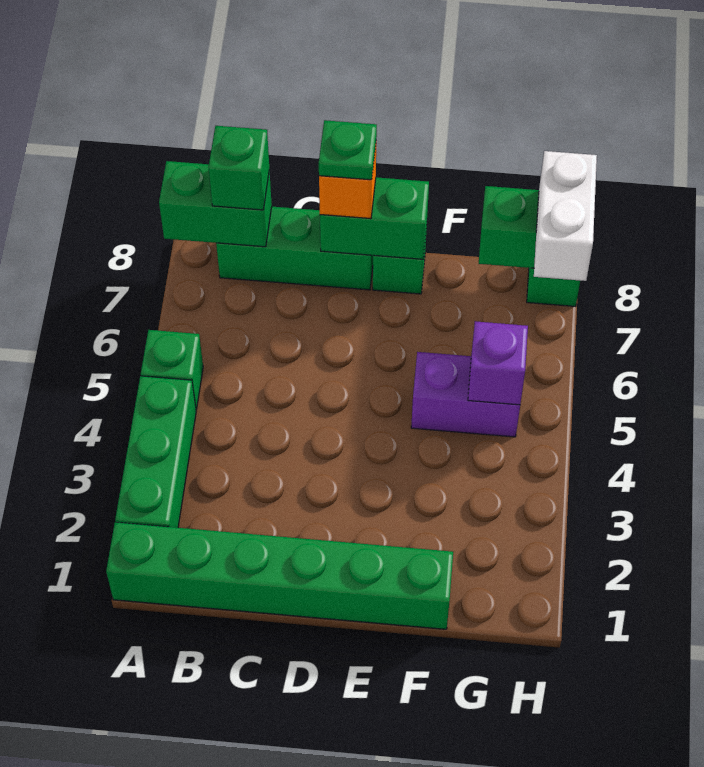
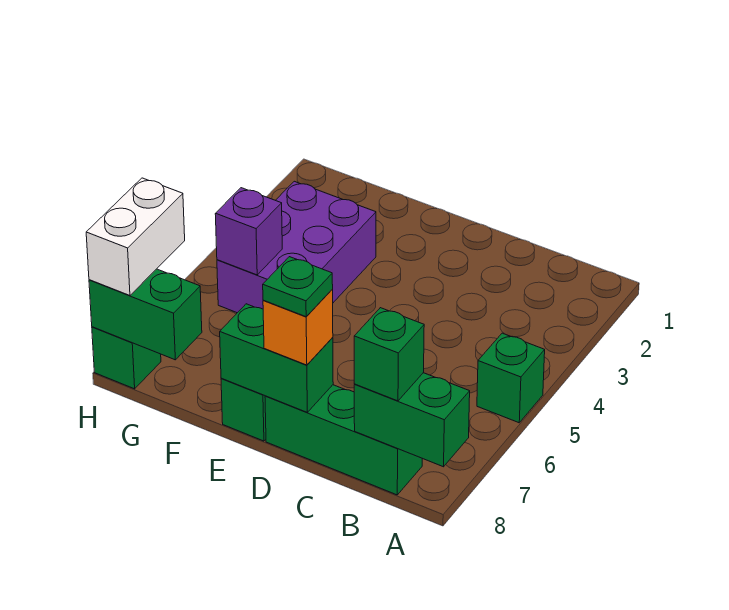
green 1x6 brick [106,522,453,629] -> none
green 1x3 brick [115,376,196,528] -> none
purple 1x2 brick [411,352,520,437] -> purple 2x3 brick [217,181,376,313]

